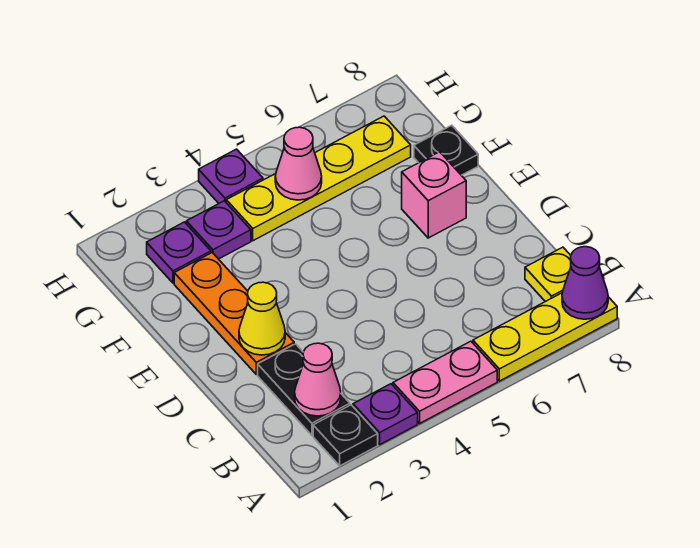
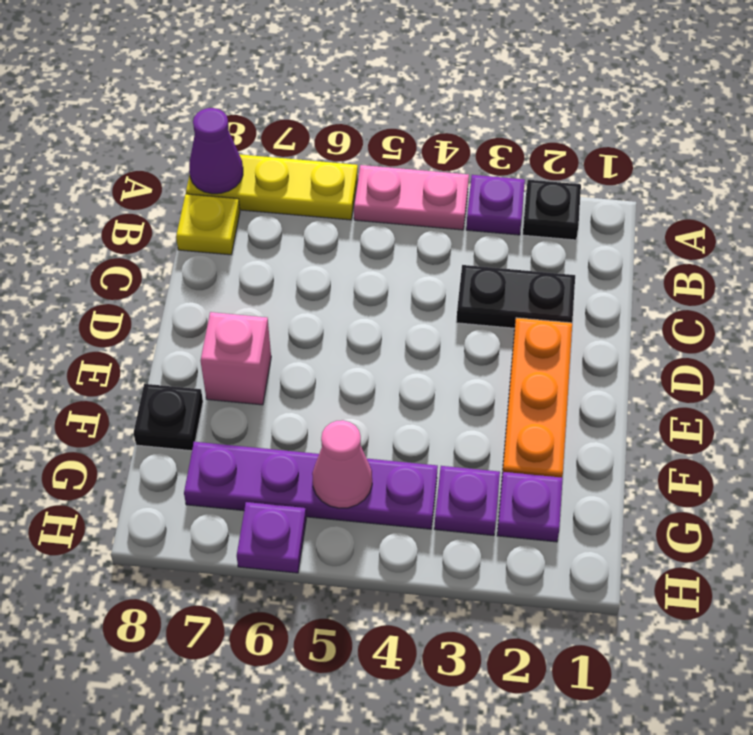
black 1x2 plate [258,344,350,435] -> black 1x2 plate turned to [456,265,575,328]
pink 1x1 cone [295,343,341,416] -> none
yellow 1x1 cone [239,282,285,355] -> none
yellow 1x4 plate [226,116,411,241] -> purple 1x4 plate [184,442,438,529]
purple 1x1 plate [199,149,263,203] -> purple 1x1 plate moved to [237,502,306,573]

